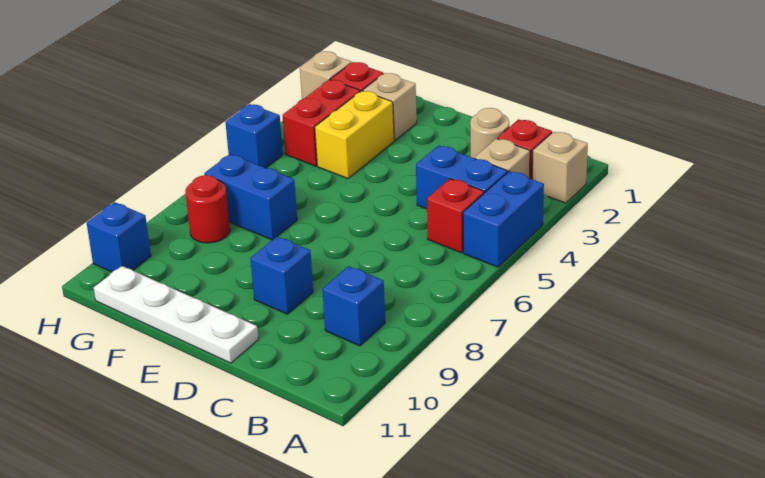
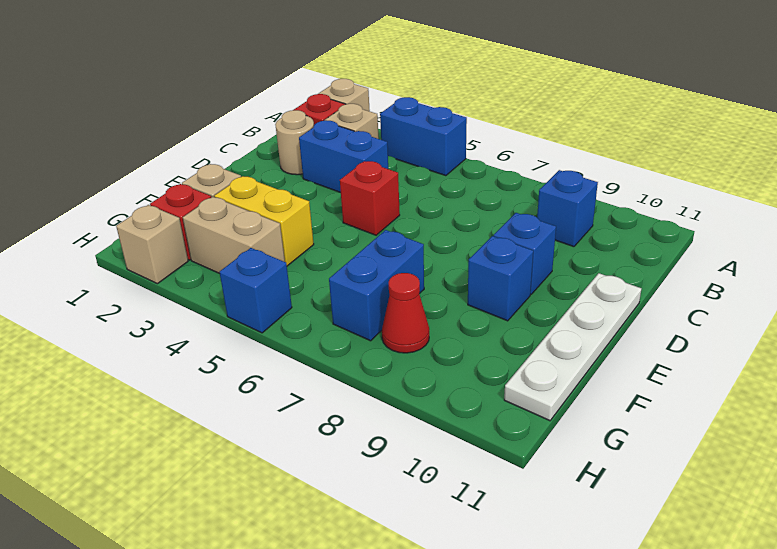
blue 1x2 brick [416,146,507,209] -> blue 1x2 brick turned to [299,120,388,193]
red 1x1 brick [427,179,484,253] -> red 1x1 brick moved to [340,161,400,235]
red 1x2 brick [283,80,360,166] -> tan 1x2 brick [183,197,285,274]
red 1x1 round brick [185,175,230,243] -> red 1x1 cone [382,273,429,353]
blue 1x1 brick [87,202,151,272] -> blue 1x1 brick moved to [468,236,533,321]

